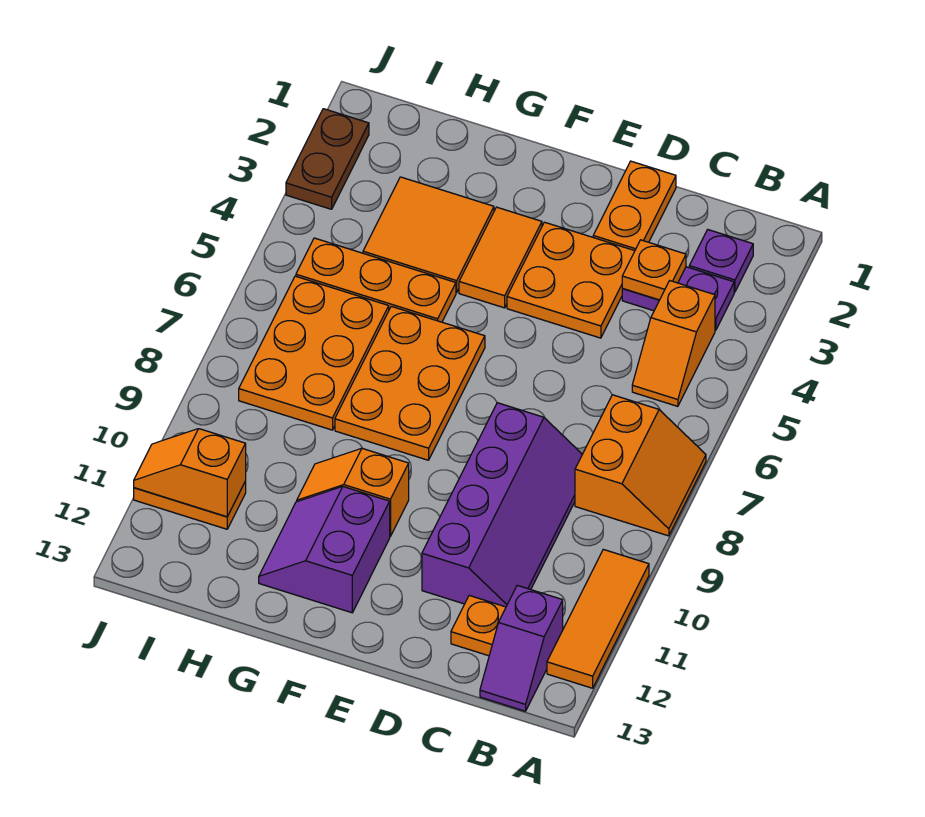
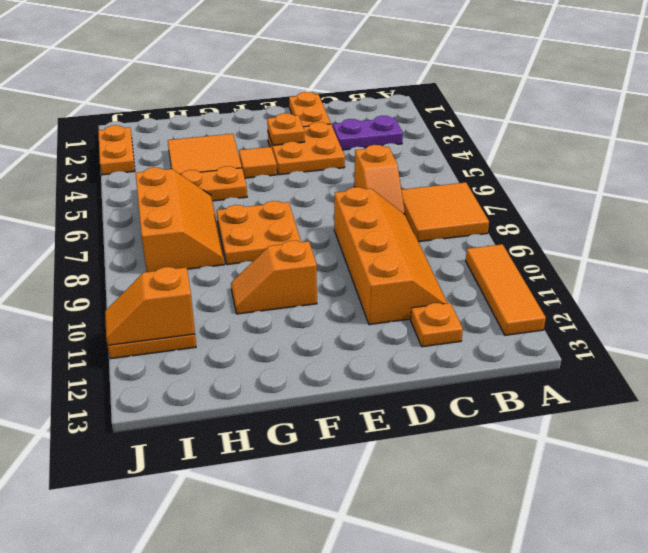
orange 2x2 slope [575,395,706,536] -> orange 2x2 tile [402,182,489,242]
purple 1x1 plate [689,230,753,292] -> none
orange 1x2 slope [632,281,715,406] -> orange 1x2 slope moved to [354,145,405,214]
purple 1x2 slope [480,585,563,711] -> none
orange 1x1 plate [622,240,686,300] -> orange 1x1 plate moved to [267,113,305,145]
purple 2x4 slope [422,403,582,607] -> orange 2x4 slope [334,187,447,325]
orange 1x2 tile [459,207,542,308] -> orange 1x1 tile [239,147,277,178]
orange 2x3 plate [335,306,485,460] -> orange 2x2 plate [217,201,301,265]
purple 2x2 slope [259,487,390,613] -> none
orange 2x3 plate [239,276,389,430] -> orange 2x3 slope [136,167,224,272]
brown 1x2 plate [286,109,369,209] -> orange 1x2 plate [98,125,135,175]

